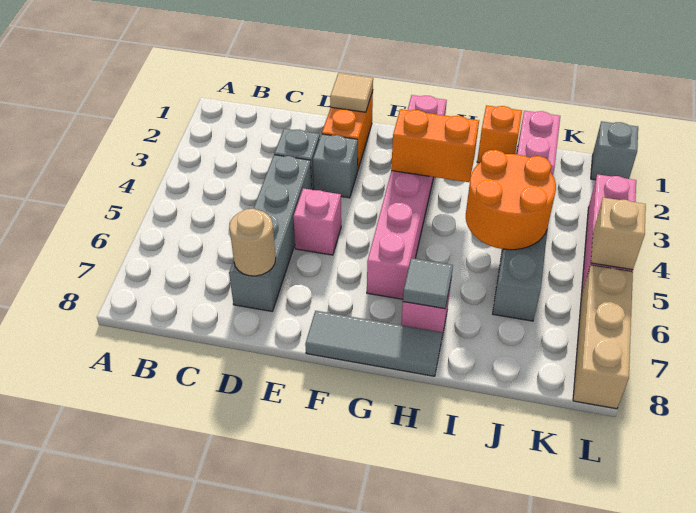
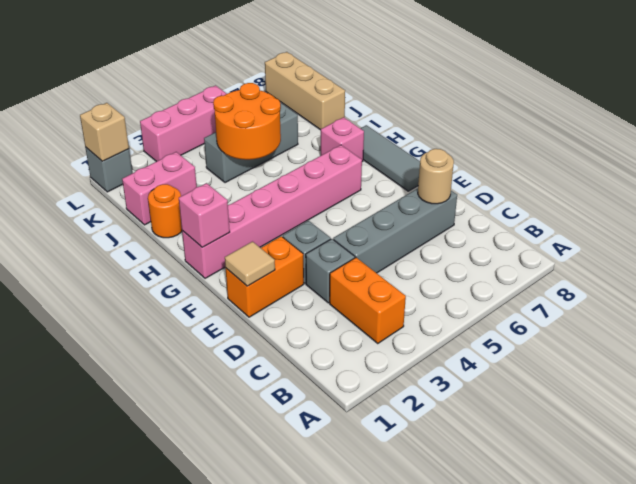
pink 1x1 brick [293,188,341,255] -> pink 1x1 brick moved to [179,183,230,247]
orange 1x2 brick [391,109,479,182] -> orange 1x2 brick moved to [330,258,406,343]
grey 1x1 tile [403,258,453,309] -> none
orange 1x1 brick [477,105,522,163] -> orange 1x1 round brick [148,184,182,238]
tan 1x1 brick [591,198,646,270] -> tan 1x1 brick moved to [80,103,129,161]
tan 1x3 brick [573,265,633,409] -> tan 1x3 brick turned to [265,52,345,130]

